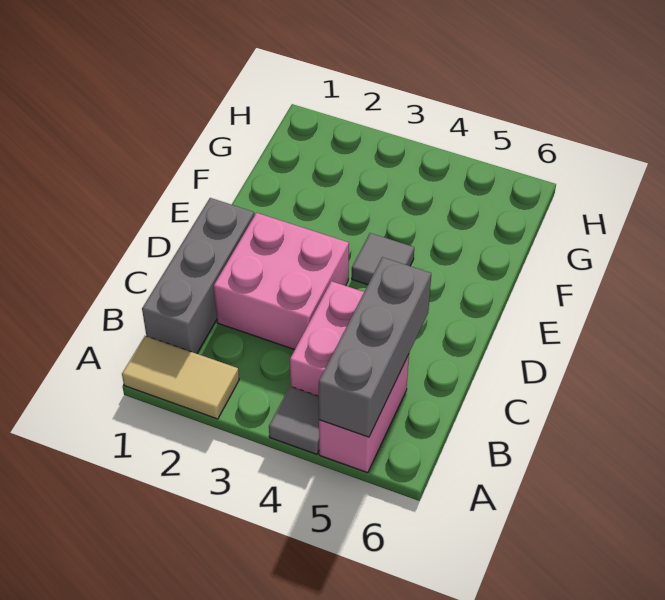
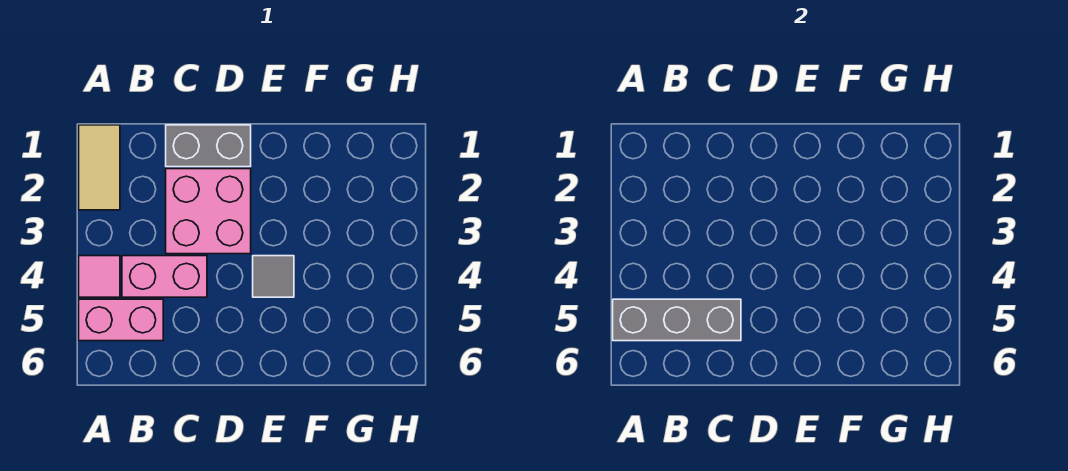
grey 1x1 tile [269,386,319,454] -> pink 1x1 tile [79,256,120,297]
grey 1x3 brick [142,198,254,354] -> grey 1x2 brick [166,125,251,167]

